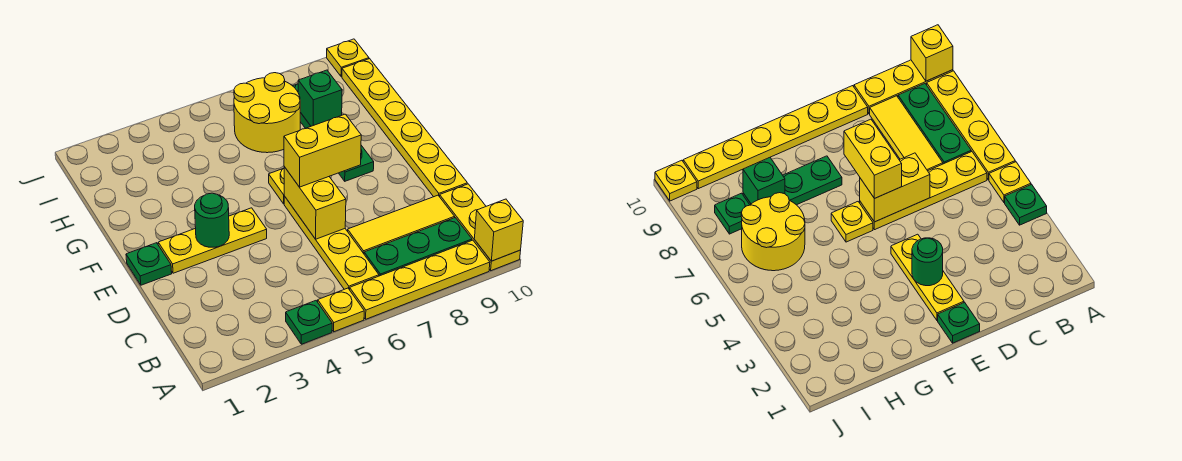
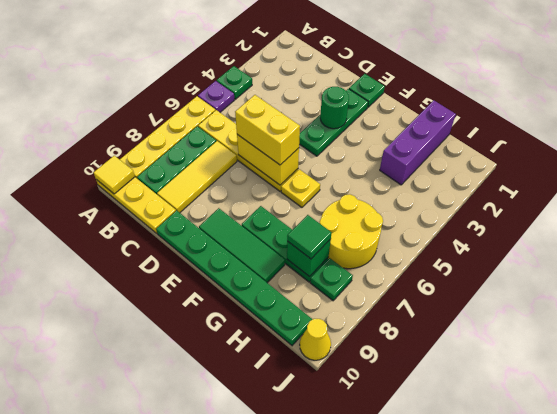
yellow 1x1 plate [318,288,364,332] -> purple 1x1 plate [198,81,234,112]
yellow 1x1 brick [474,199,523,261] -> yellow 1x1 tile [93,156,135,194]
yellow 1x6 plate [342,59,467,197] -> green 1x6 plate [156,210,312,346]
yellow 1x3 plate [158,208,267,273] -> green 1x3 plate [299,89,368,156]
yellow 1x2 brick [284,114,361,187] -> yellow 1x2 brick turned to [235,95,300,165]
none -> green 1x3 tile [199,208,285,283]
none -> purple 1x3 brick [380,100,456,185]
none -> green 1x1 tile [287,215,331,259]
yellow 1x1 plate [327,39,369,77] -> yellow 1x1 cone [300,319,331,360]

